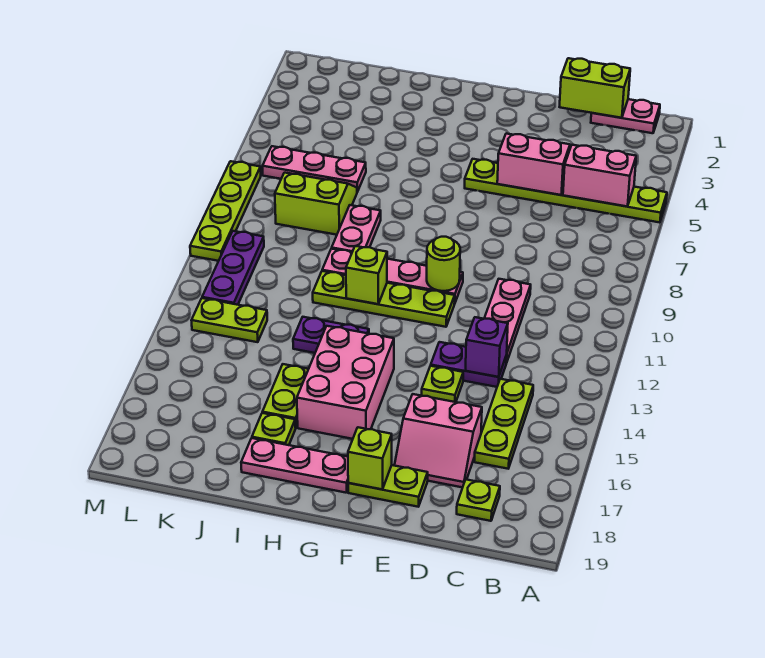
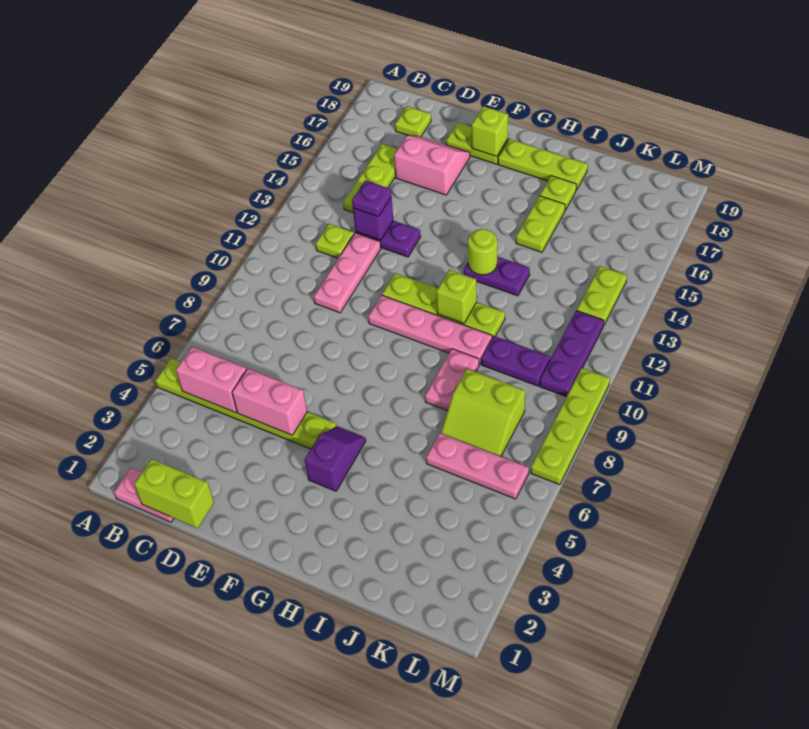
none -> purple 1x1 plate [352,180,391,217]
lime 1x1 plate [422,366,463,402] -> lime 1x1 plate moved to [316,224,354,258]
lime 1x1 round brick [426,237,460,291] -> lime 1x1 round brick moved to [468,229,497,275]
none -> purple 1x2 slope [305,427,366,491]
pink 2x3 brick [297,326,394,439] -> none
pink 1x3 plate [241,438,348,493] -> lime 1x3 plate [498,139,588,190]
none -> purple 1x2 plate [481,336,550,386]
lime 1x2 plate [191,298,267,342] -> lime 1x2 plate turned to [577,266,627,326]

